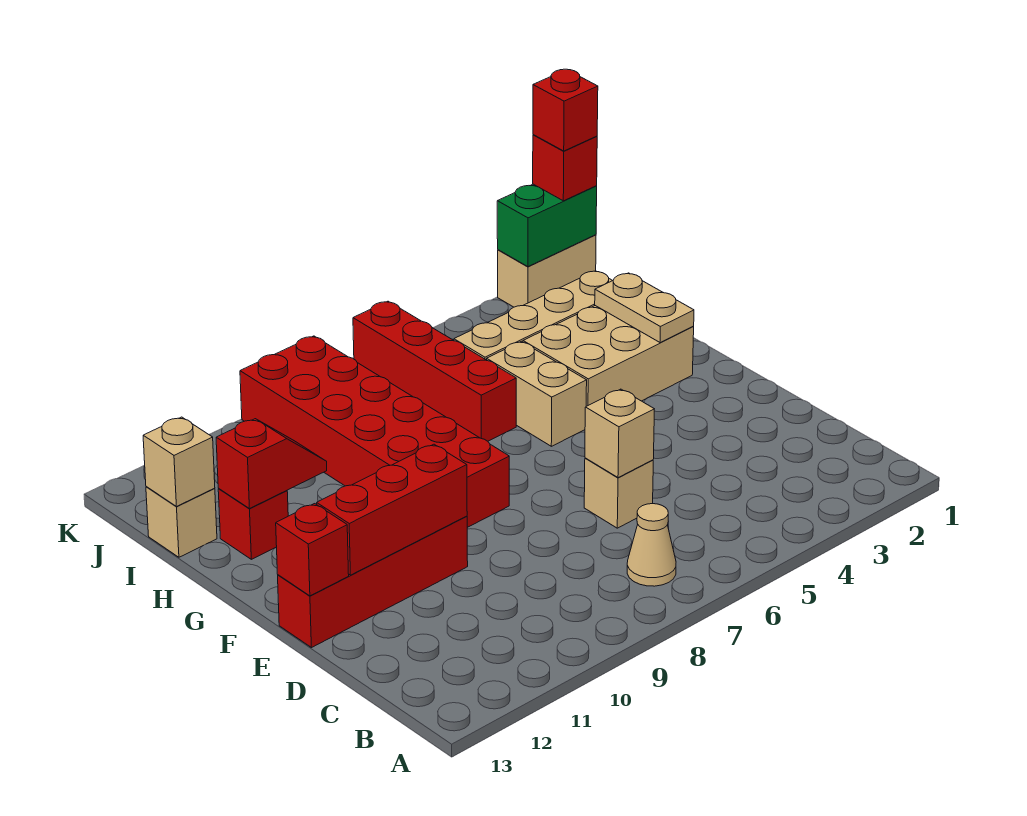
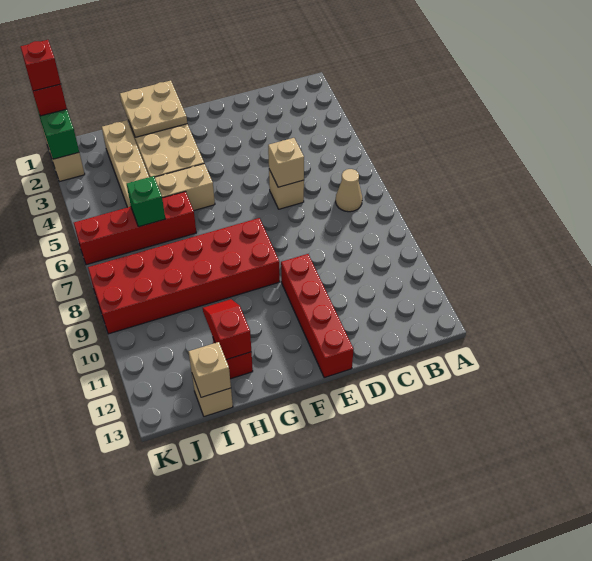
red 1x3 brick [317,444,467,575] -> none
red 1x1 brick [276,504,349,596] -> none
tan 1x2 plate [595,273,694,343] -> tan 2x2 plate [120,81,187,137]
none -> green 1x1 brick [127,176,165,227]

